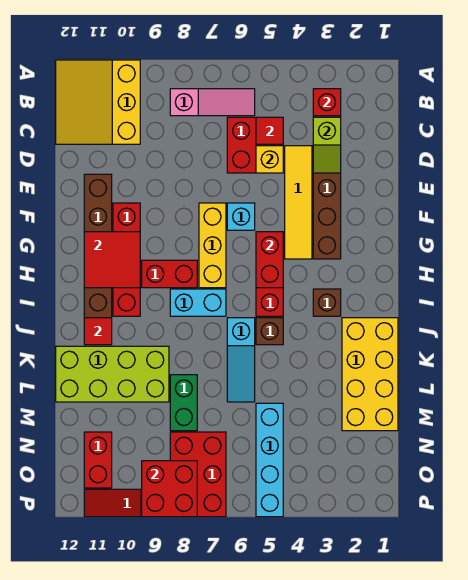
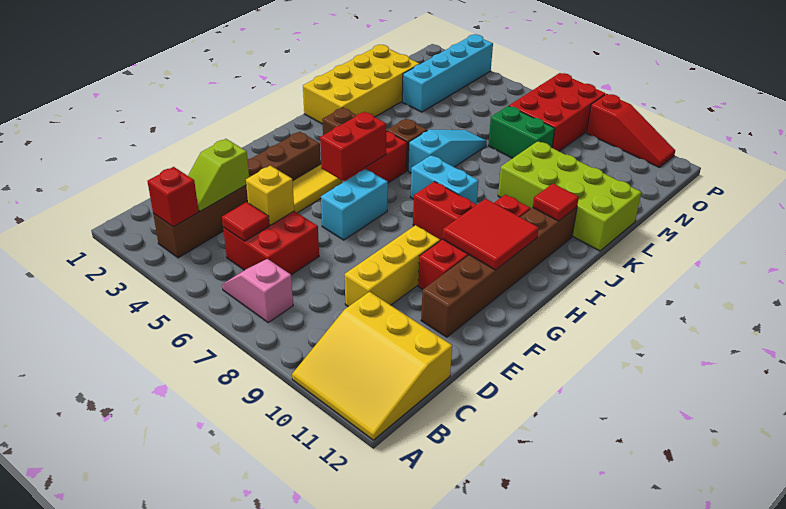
yellow 3x3 slope [56,60,140,144] -> yellow 3x3 slope turned to [292,292,452,440]
pink 1x3 slope [170,89,255,116] -> pink 1x2 slope [222,259,293,322]
lime 1x2 slope [313,117,341,173] -> lime 1x2 slope turned to [188,139,249,211]
cyan 1x1 brick [227,203,255,230] -> cyan 1x2 brick [321,169,388,240]
yellow 1x3 brick [199,203,226,288] -> yellow 1x3 brick moved to [345,225,440,307]
green 1x2 brick [170,375,197,431] -> green 1x2 brick turned to [488,106,555,158]
cyan 1x4 brick [256,403,283,517] -> cyan 1x4 brick moved to [402,34,493,112]
red 1x2 brick [84,432,112,488] -> none
red 2x2 brick [142,461,197,517] -> none

